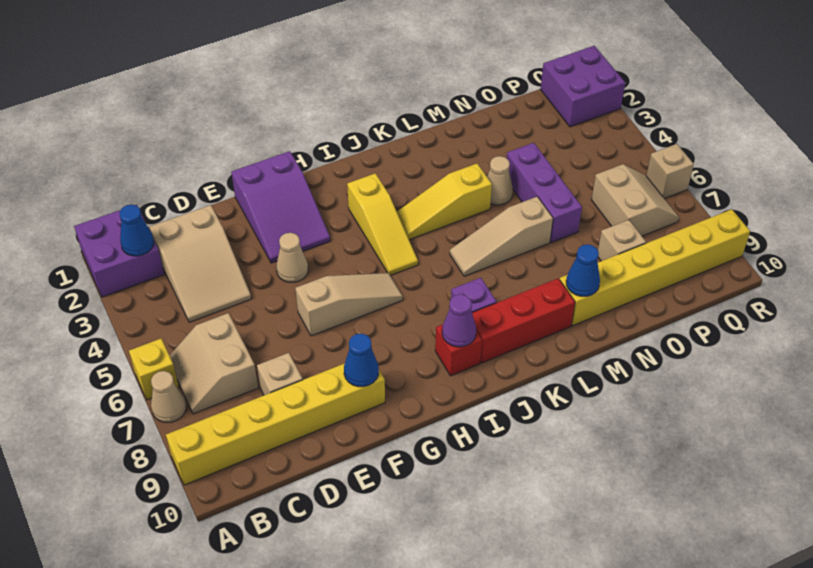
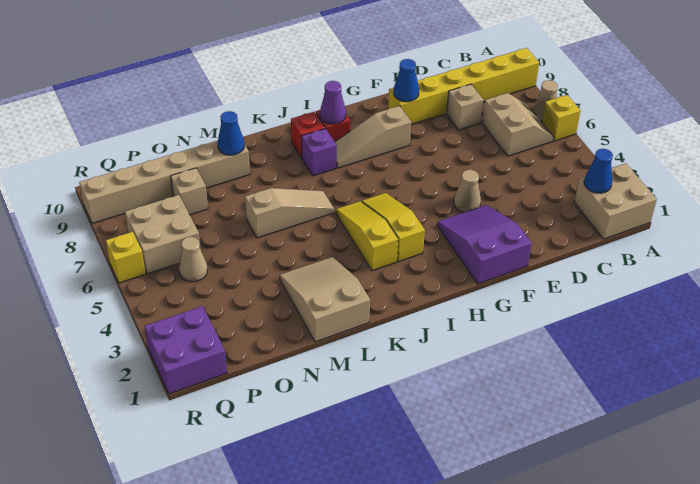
purple 2x2 brick [74,204,164,297] -> tan 2x2 brick [574,163,657,239]
tan 2x3 slope [150,205,251,322] -> tan 2x3 slope moved to [279,257,370,342]
tan 1x3 slope [295,273,403,336] -> tan 1x3 slope moved to [335,106,411,168]
yellow 1x3 slope [397,163,492,240] -> yellow 1x3 slope turned to [336,201,398,271]
red 1x3 brick [472,278,575,363] -> red 1x1 brick [291,112,325,158]
tan 1x1 cone [487,156,513,205] -> tan 1x1 cone moved to [179,237,208,282]
yellow 1x6 brick [560,209,750,325] -> tan 1x6 brick [79,141,250,223]
purple 1x3 brick [507,143,582,243] -> none
tan 2x2 slope [591,164,679,236] -> tan 2x2 brick [125,195,201,274]
tan 1x1 brick [646,144,694,199] -> yellow 1x1 brick [106,232,146,283]

